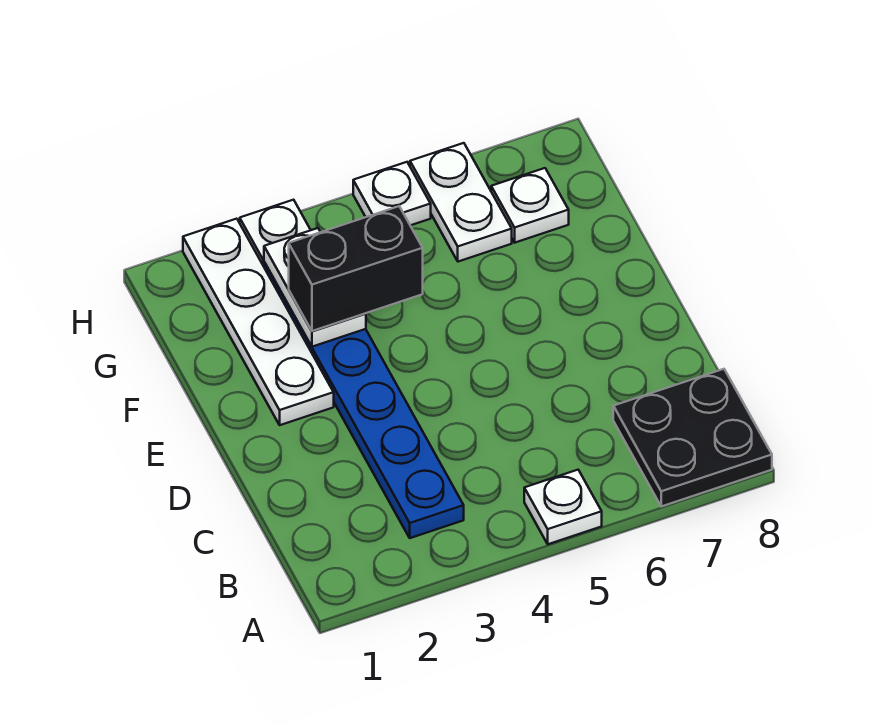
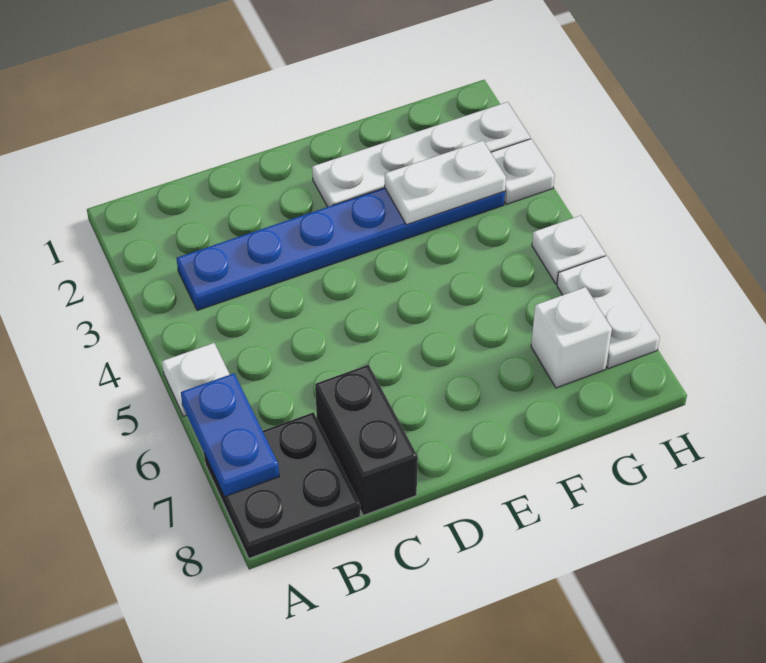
none -> blue 1x2 plate [181,373,279,497]
black 1x2 brick [289,206,423,331] -> black 1x2 brick moved to [315,365,418,515]
white 1x2 plate [410,143,512,262] -> white 1x2 plate turned to [557,256,660,369]
white 1x1 plate [491,168,569,243] -> white 1x1 brick [531,287,612,388]

